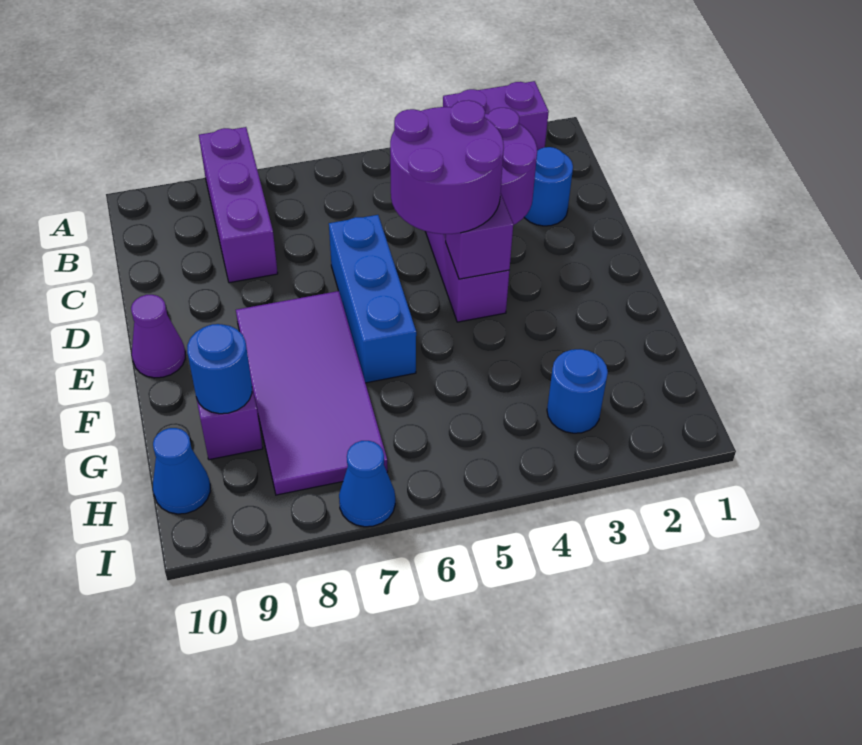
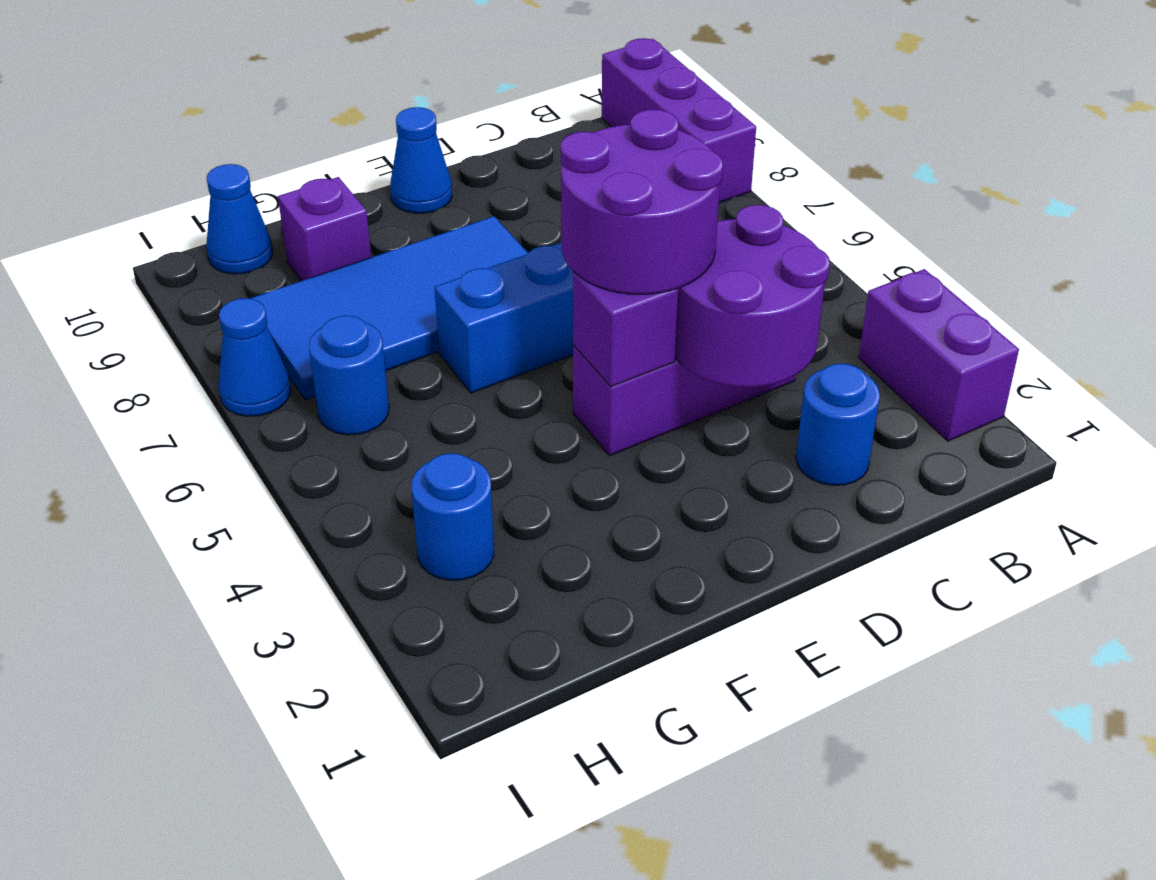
purple 1x3 brick [199,127,278,283] -> purple 1x3 brick turned to [602,38,756,203]
purple 2x4 tile [236,291,388,495] -> blue 2x4 tile [250,216,528,400]
purple 1x1 cone [131,295,185,378] -> blue 1x1 cone [390,107,452,213]
blue 1x1 round brick [187,324,252,414] -> blue 1x1 round brick moved to [309,316,389,435]

